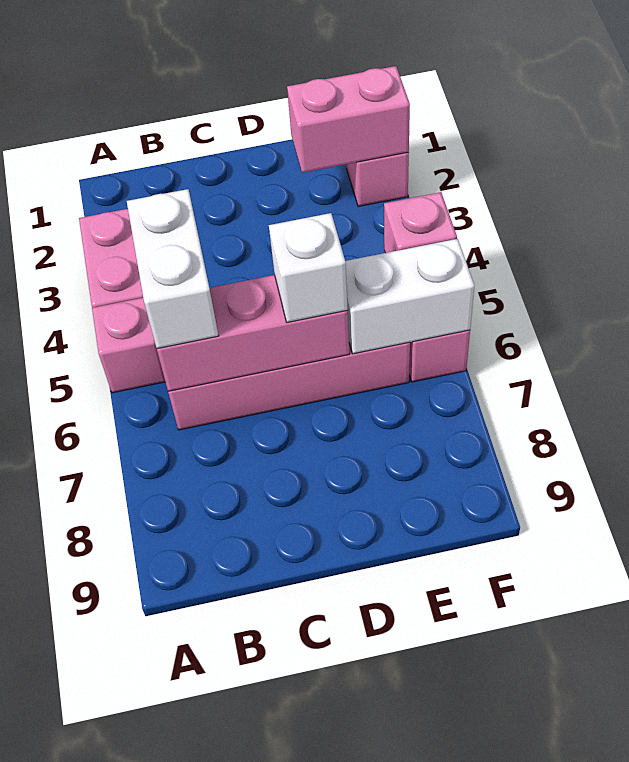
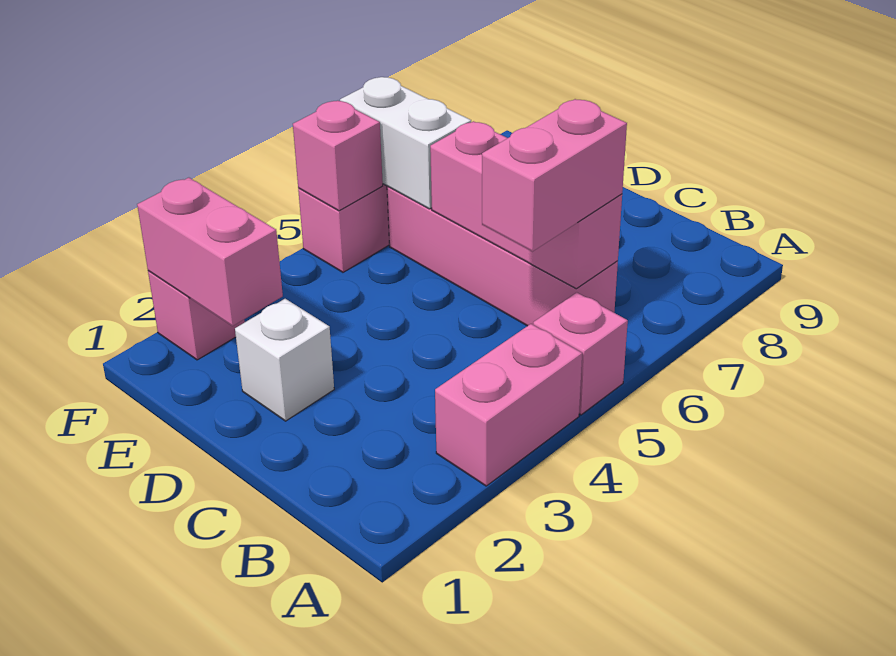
white 1x2 brick [127,189,219,349] -> pink 1x2 brick [482,99,627,252]
white 1x1 brick [269,213,348,322] -> white 1x1 brick moved to [235,299,334,421]

